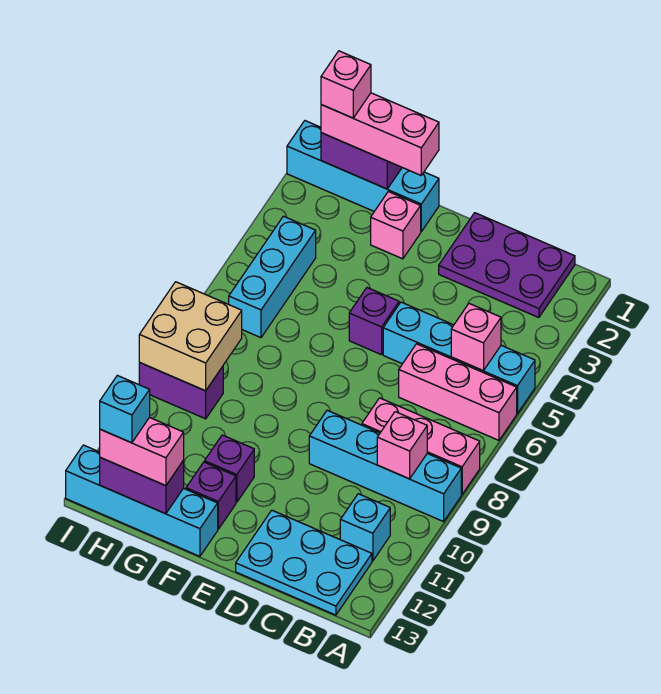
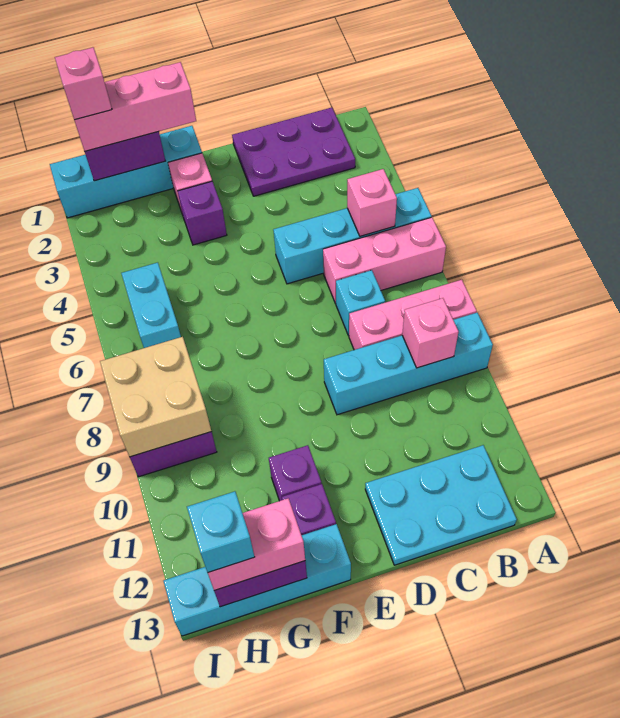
cyan 1x1 brick [340,494,390,561] -> cyan 1x1 brick moved to [336,270,385,336]
purple 1x1 brick [349,288,399,355] -> purple 1x1 brick moved to [178,181,227,245]
cyan 1x3 brick [229,216,316,338] -> cyan 1x2 brick [121,263,181,348]

